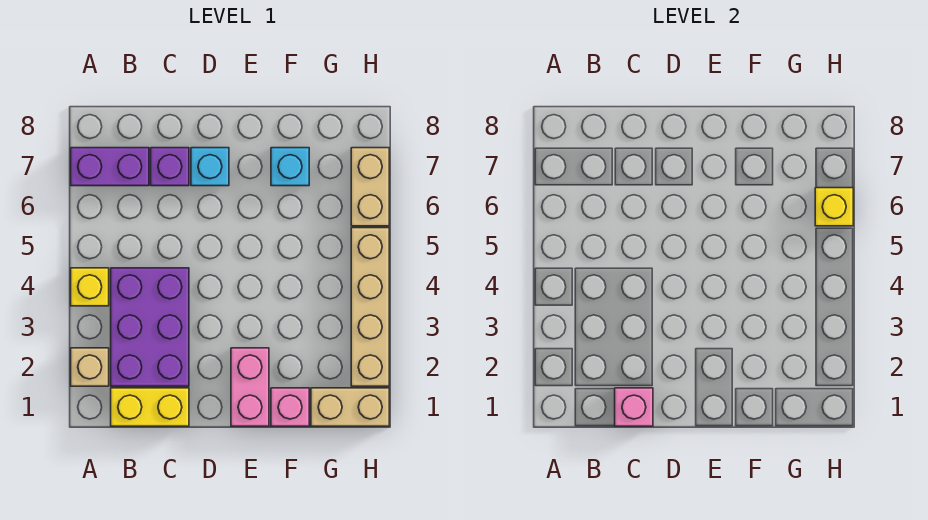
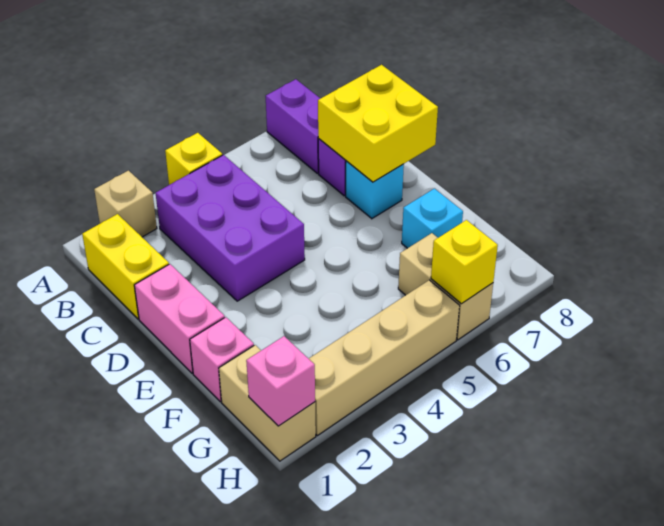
purple 2x3 brick [111,268,189,386] -> purple 2x3 brick turned to [156,155,305,301]
pink 1x1 brick [615,388,653,426] -> pink 1x1 brick moved to [246,336,315,426]
none -> yellow 2x2 brick [318,65,438,182]
pink 1x2 brick [231,348,269,426] -> pink 1x2 brick turned to [134,264,225,373]
tan 1x2 brick [351,148,389,226] -> tan 1x2 brick turned to [398,233,493,340]

